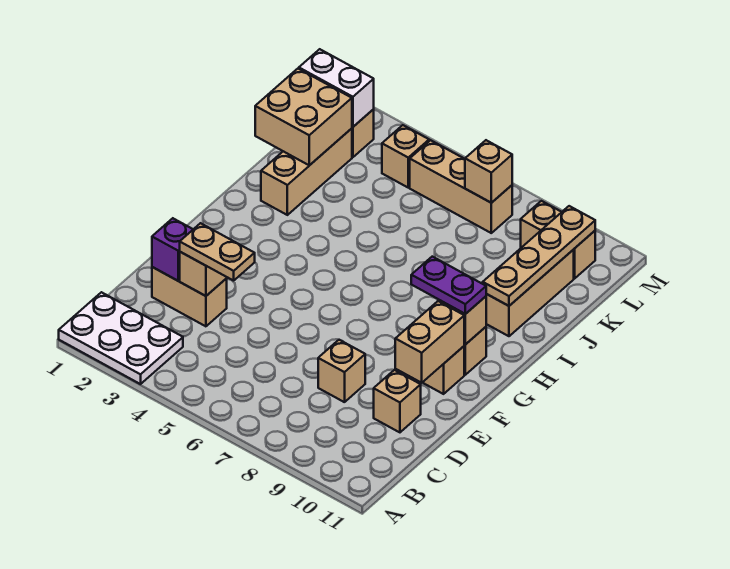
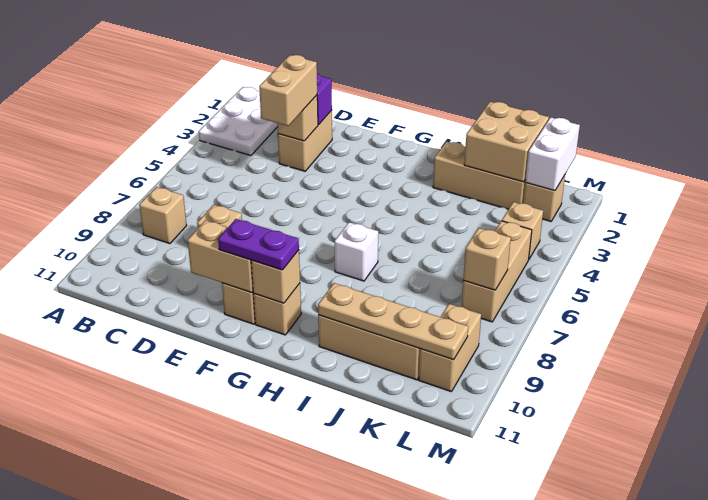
tan 1x2 plate [180,223,255,281] -> tan 1x2 brick [259,55,317,126]
tan 1x1 brick [374,370,421,432] -> tan 1x1 brick moved to [139,187,187,244]
purple 1x2 plate [411,257,486,314] -> purple 1x2 plate turned to [218,219,299,270]
none -> white 1x1 brick [335,222,378,281]

